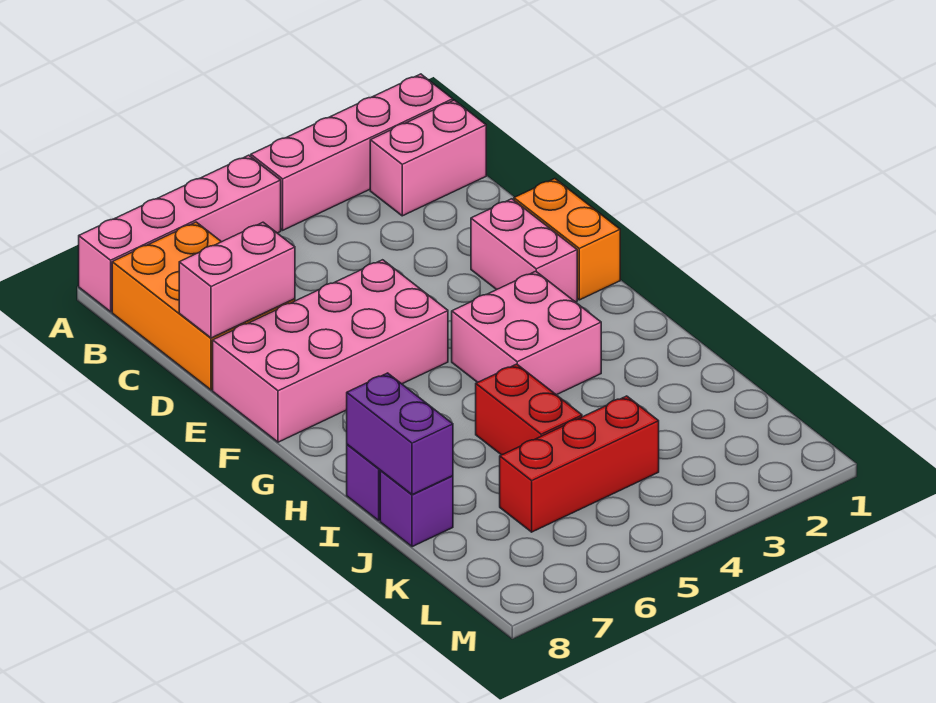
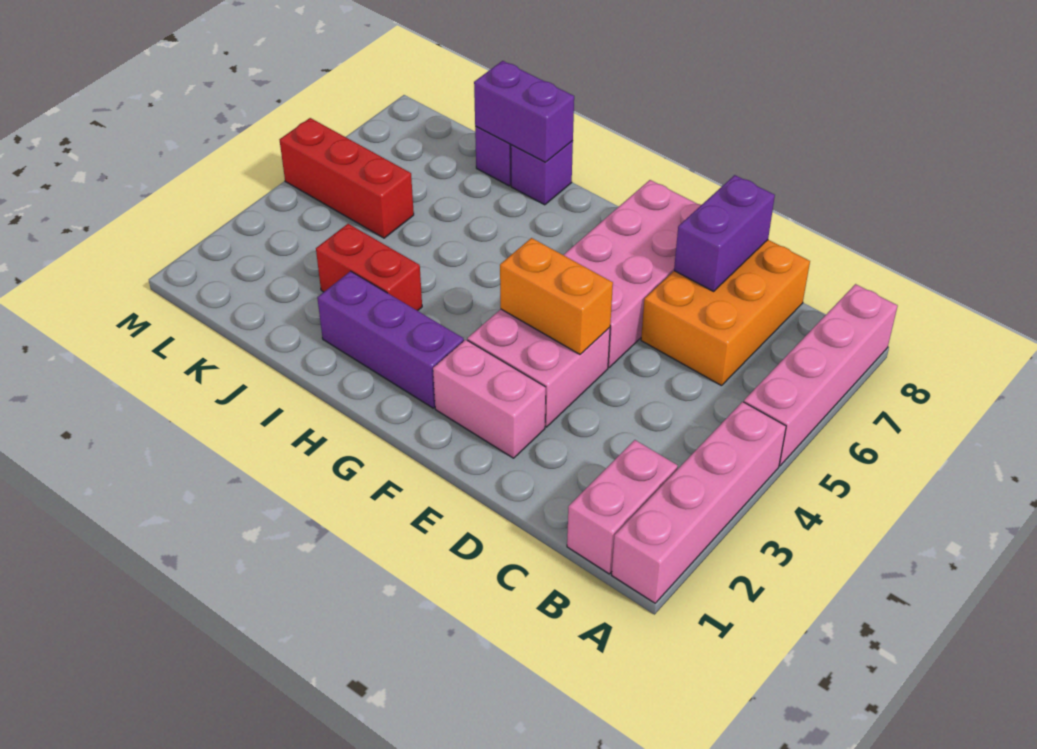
orange 2x3 brick [112,222,295,390] -> orange 2x3 brick turned to [641,240,810,386]
pink 1x2 brick [179,222,295,338] -> purple 1x2 brick [674,175,775,291]
orange 1x2 brick [514,179,620,300] -> orange 1x2 brick moved to [500,238,613,354]
none -> purple 1x3 brick [317,271,464,408]
pink 2x2 brick [452,271,601,395] -> pink 2x2 brick moved to [467,309,610,427]
red 1x2 brick [476,364,582,455] -> red 1x2 brick moved to [316,224,422,311]
red 1x3 brick [500,396,659,532] -> red 1x3 brick turned to [280,118,414,238]

